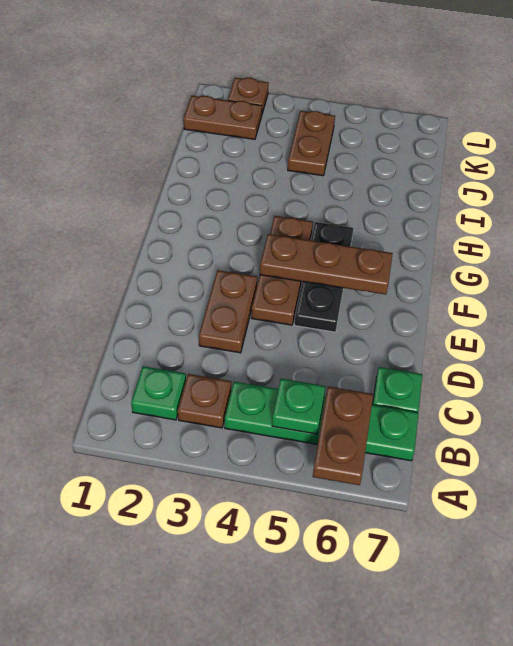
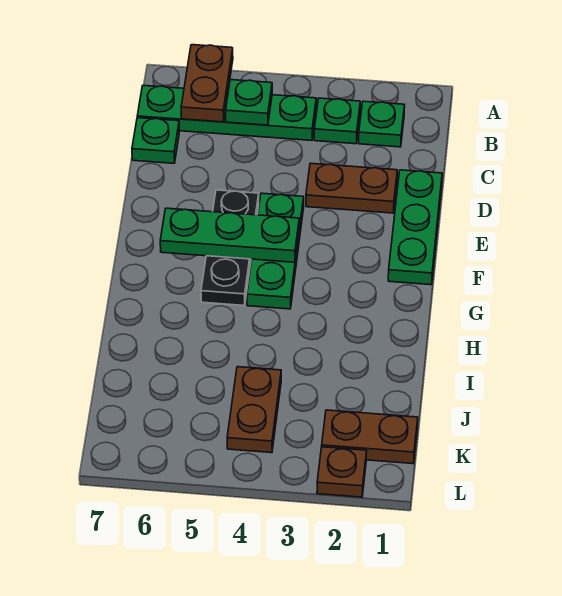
brown 1x1 plate [178,374,231,428] -> green 1x1 plate [314,98,360,144]
none -> green 1x3 plate [388,170,442,285]
brown 1x2 plate [199,270,257,353] -> brown 1x2 plate turned to [306,163,397,213]
brown 1x3 plate [251,216,313,325] -> green 1x3 plate [247,193,304,309]
brown 1x3 plate [260,234,393,295] -> green 1x3 plate [160,208,299,262]

